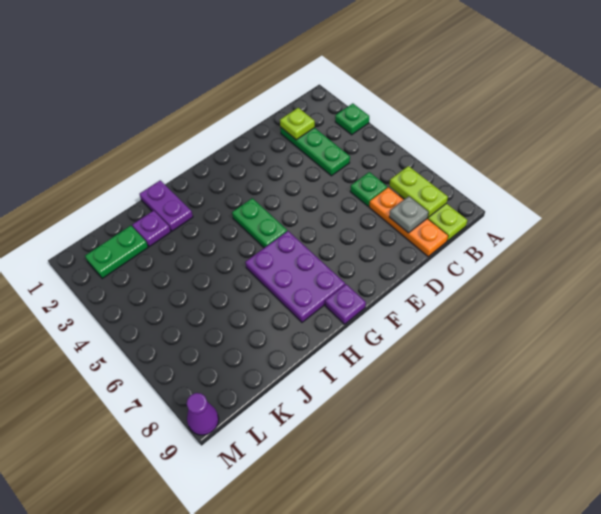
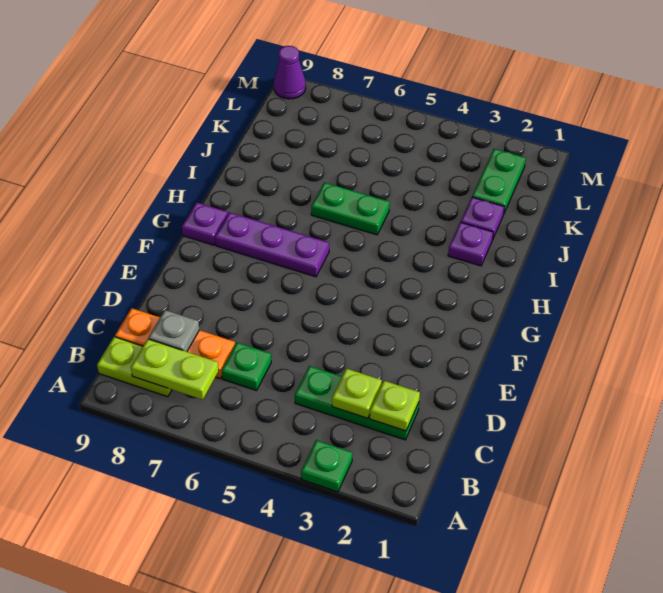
none -> lime 1x1 plate [332,369,382,418]
green 1x2 plate [232,198,287,248] -> green 1x2 plate moved to [311,182,390,235]
purple 2x3 plate [245,231,345,322] -> purple 1x3 plate [215,212,329,277]
purple 1x2 plate [140,180,193,231] -> purple 1x1 plate [448,222,493,266]

